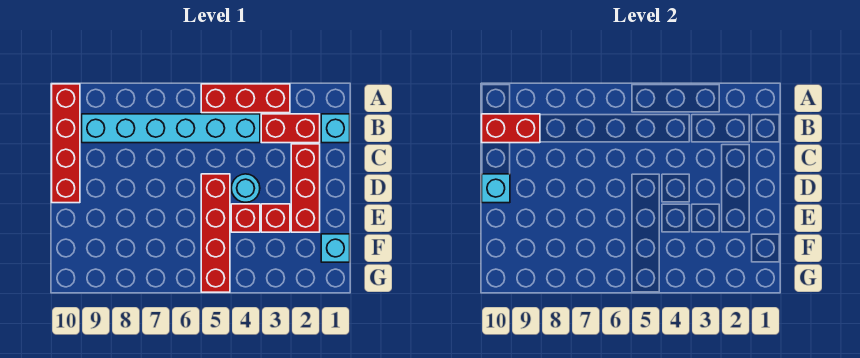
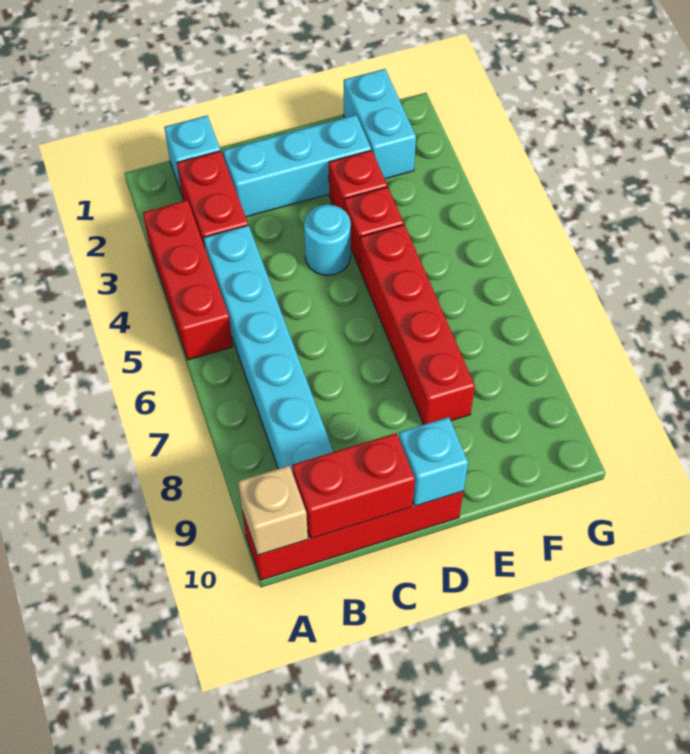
none -> tan 1x1 brick [238,466,308,555]
red 1x2 brick [482,114,540,143] -> red 1x2 brick turned to [292,433,415,538]
red 1x3 brick [291,144,320,232] -> cyan 1x3 brick [223,115,371,217]
red 1x4 brick [201,174,230,292] -> red 1x4 brick turned to [360,225,475,424]
cyan 1x1 brick [321,234,350,262] -> cyan 1x2 brick [344,69,416,179]

